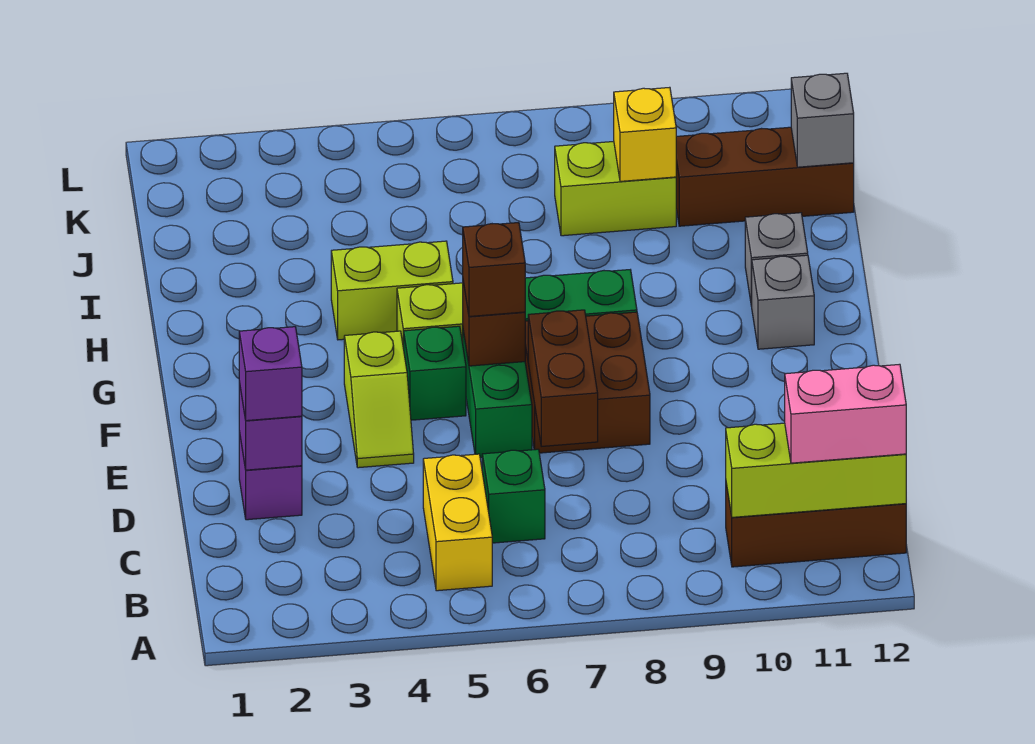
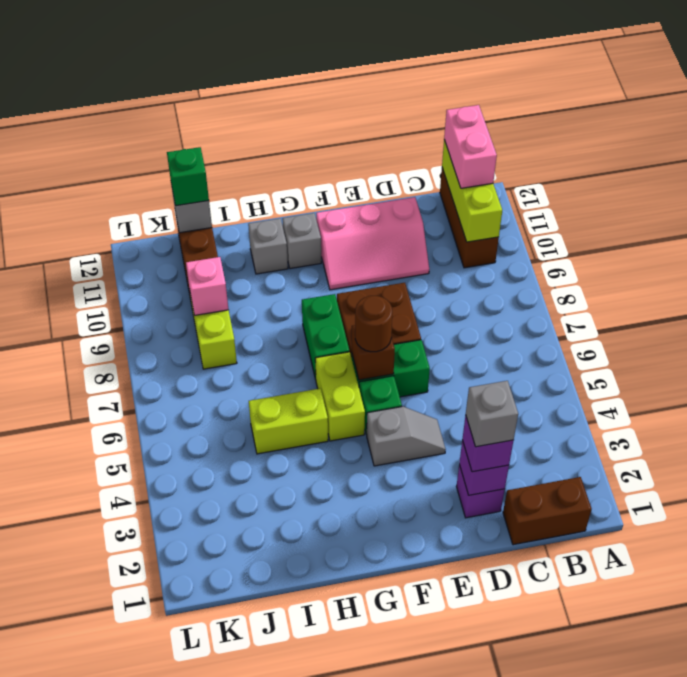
yellow 1x2 brick [423,454,492,591] -> none
green 1x1 brick [482,449,545,543] -> green 1x1 brick moved to [167,147,209,206]
none -> grey 1x1 brick [466,381,518,447]
brown 1x2 brick [528,310,598,446] -> brown 1x2 brick moved to [503,477,592,545]
none -> pink 2x3 slope [316,197,429,290]
lime 1x2 slope [344,331,414,468] -> grey 1x2 slope [367,407,446,466]
brown 1x1 brick [463,223,525,317] -> brown 1x1 round brick [355,296,392,352]
lime 1x2 brick [331,241,453,340] -> lime 1x2 brick turned to [249,388,328,454]
yellow 1x1 brick [614,87,676,181] -> pink 1x1 brick [186,257,229,316]

